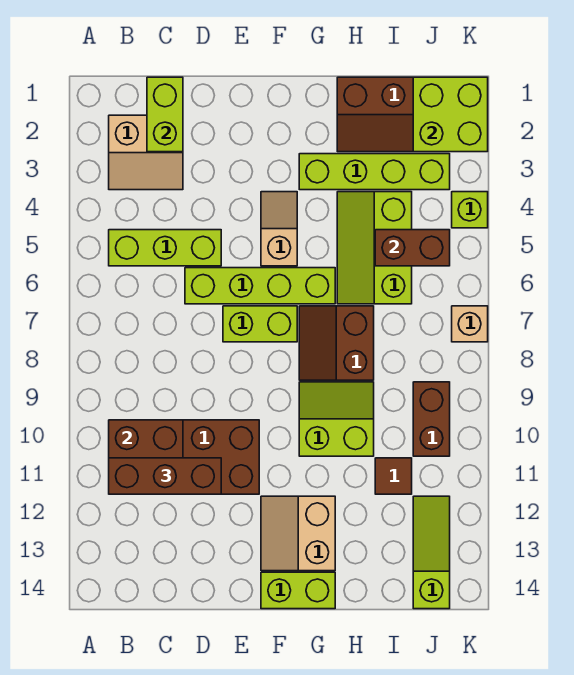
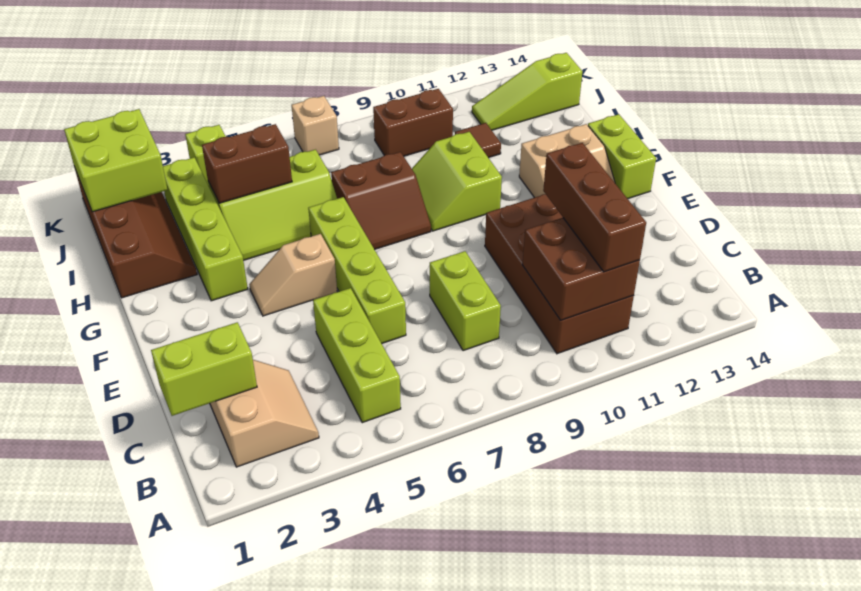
lime 1x2 brick [223,306,297,342] -> lime 1x2 brick moved to [430,251,501,351]
brown 1x2 brick [375,230,450,266] -> brown 1x2 brick turned to [202,124,292,203]

